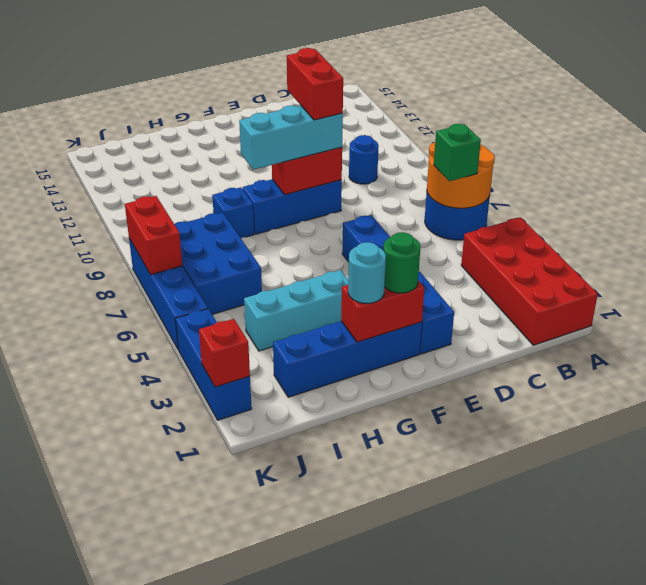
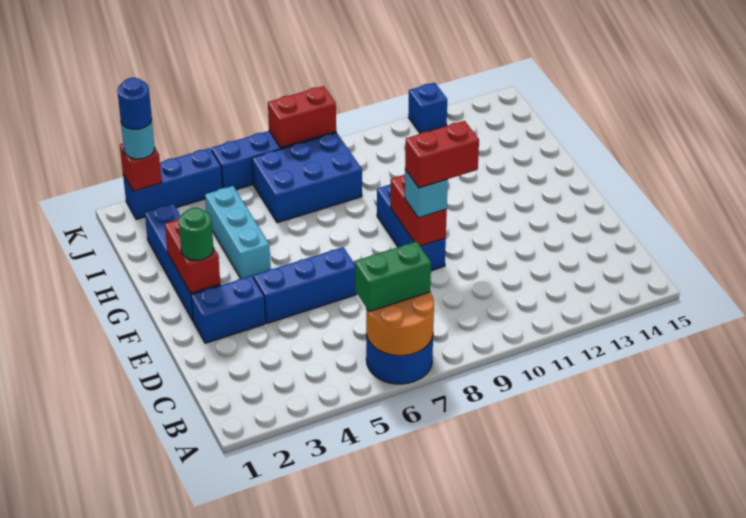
red 2x4 brick [461,218,598,345] -> none
green 1x1 brick [434,124,481,181] -> green 1x2 brick [355,242,431,312]
blue 1x1 round brick [349,135,379,184] -> blue 1x1 round brick moved to [117,78,152,129]
cyan 1x3 brick [239,105,343,170] -> cyan 1x1 brick [405,169,448,218]
cyan 1x1 round brick [348,242,386,304] -> cyan 1x1 round brick moved to [121,120,155,159]
blue 1x1 brick [212,187,254,238] -> blue 1x1 brick moved to [408,83,447,133]

